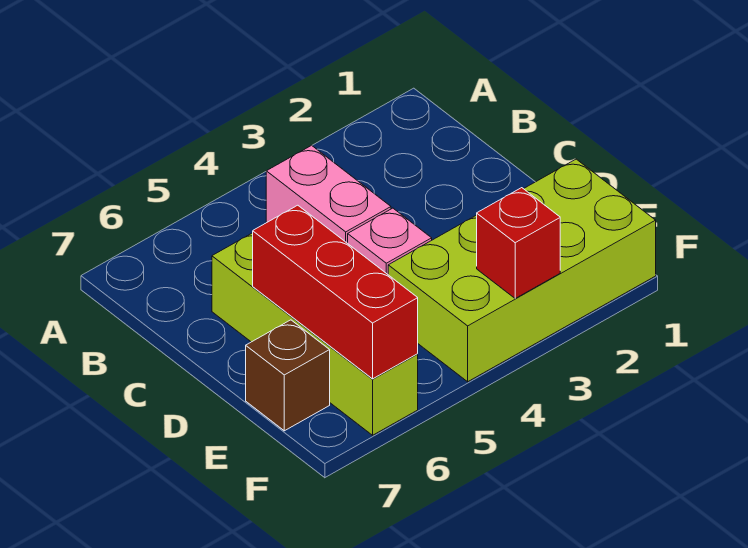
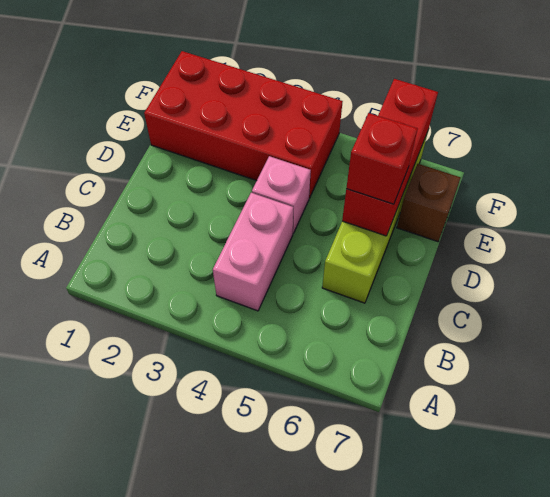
lime 2x4 brick [388,159,656,382] -> red 2x4 brick [144,51,343,198]
red 1x1 brick [477,188,560,298] -> red 1x1 brick moved to [346,113,418,204]

